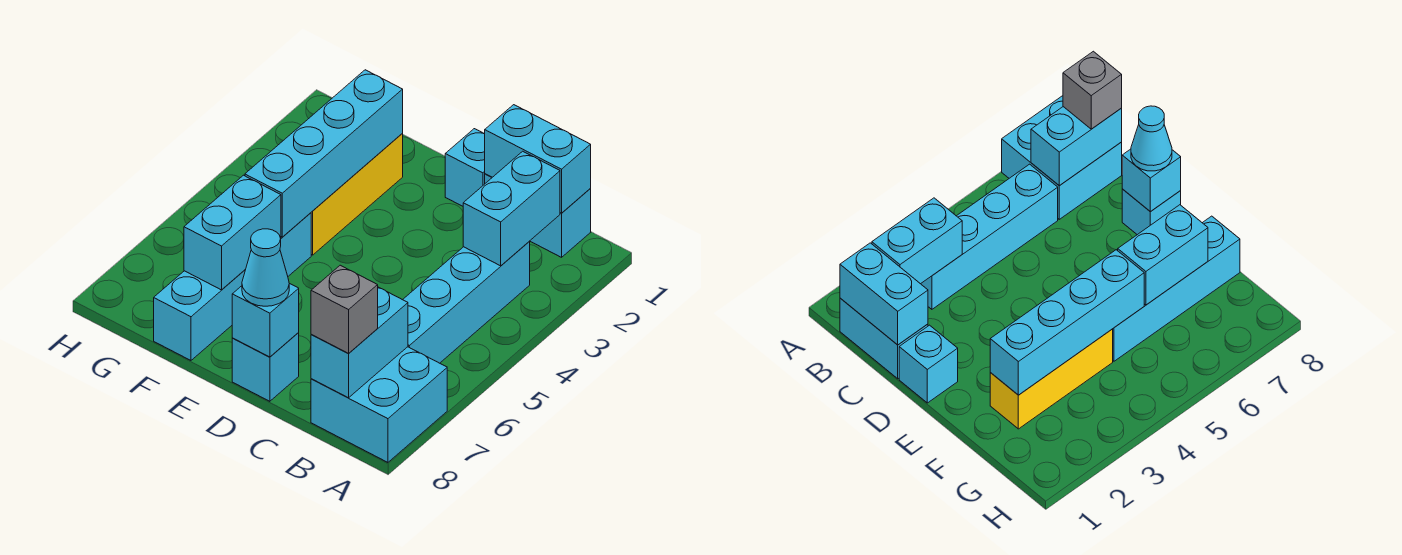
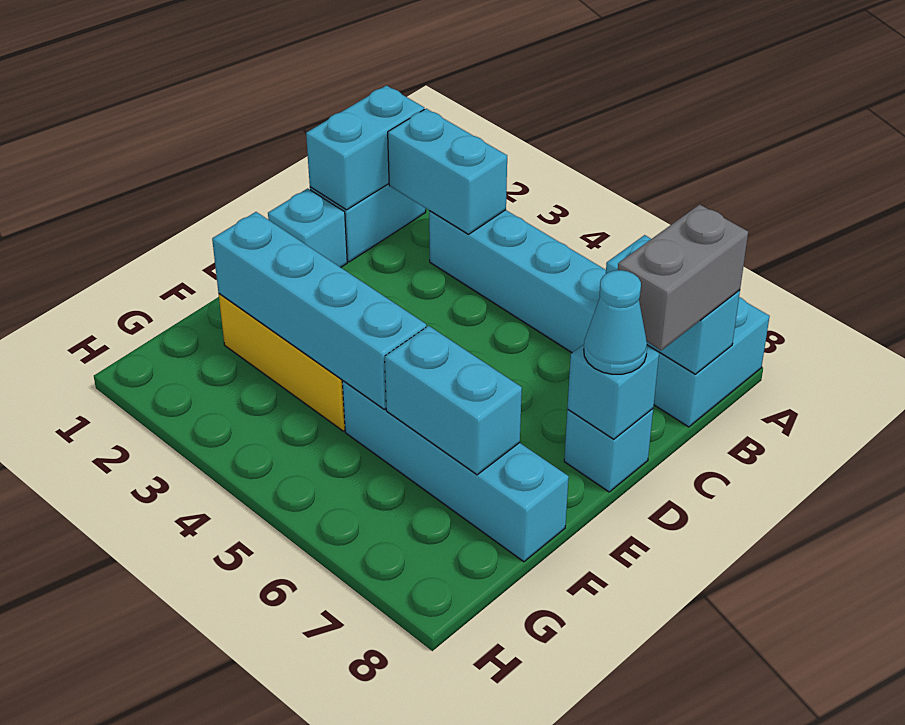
grey 1x1 brick [311,265,378,353] -> grey 1x2 brick [618,204,748,350]

